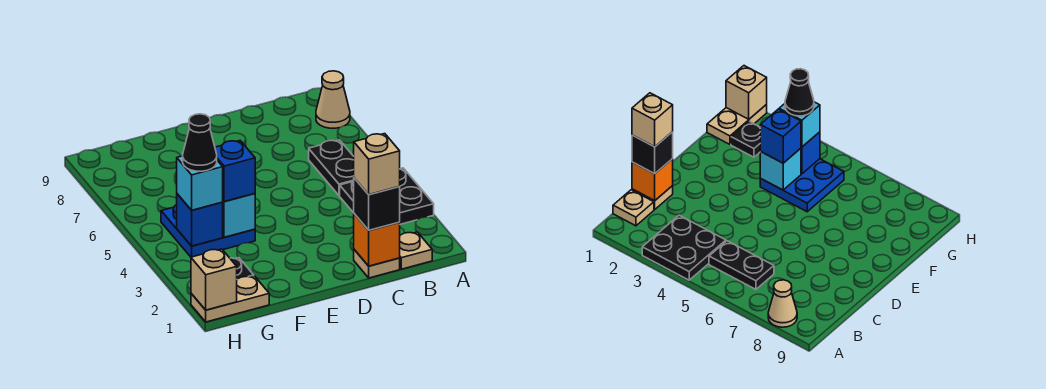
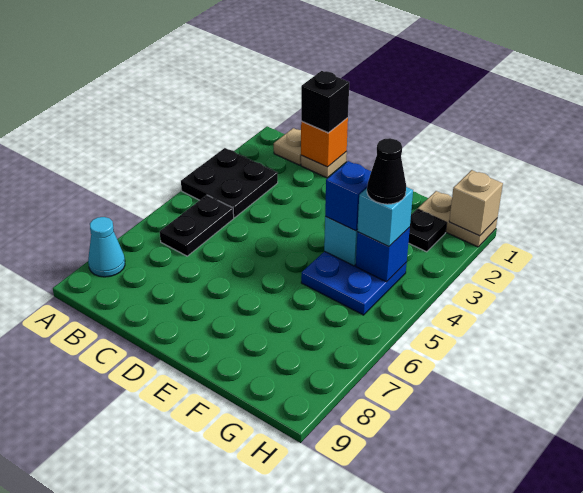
tan 1x1 cone [316,71,350,128] -> cyan 1x1 cone [88,217,125,277]
tan 1x1 brick [354,134,400,194] -> none

